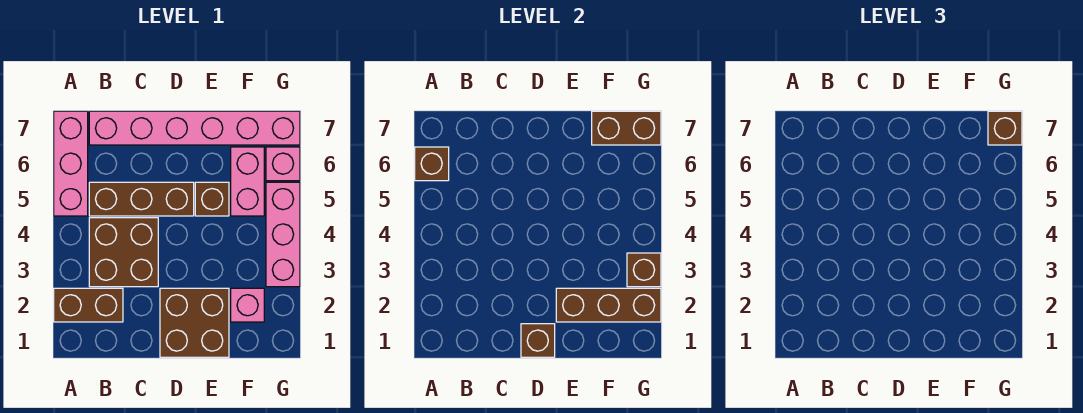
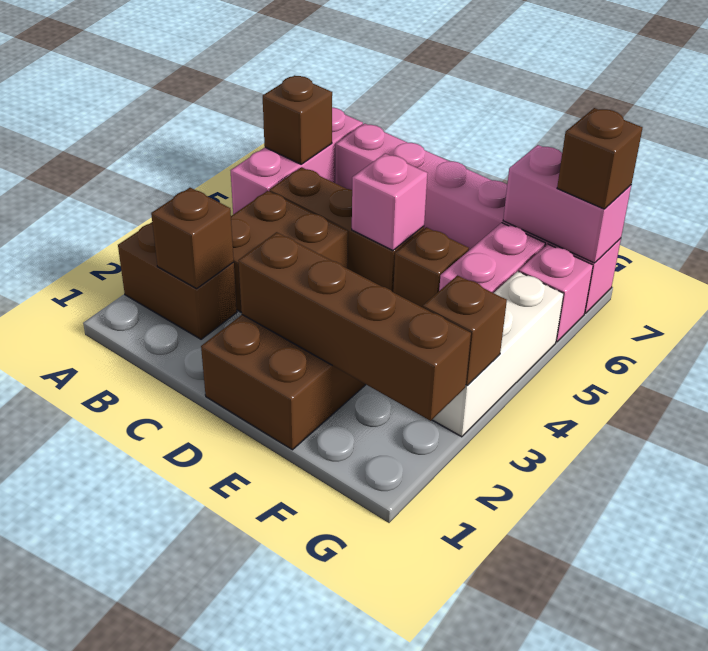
brown 1x1 brick [521,324,555,357] -> brown 1x1 brick moved to [151,188,234,289]
brown 1x3 brick [556,288,661,322] -> brown 1x4 brick [238,232,471,421]
pink 1x1 brick [231,288,264,322] -> pink 1x1 brick moved to [352,153,428,250]
brown 1x2 brick [592,111,661,145] -> pink 1x2 brick [503,145,631,263]
pink 1x3 brick [266,182,300,287] -> white 1x3 brick [432,271,564,437]

